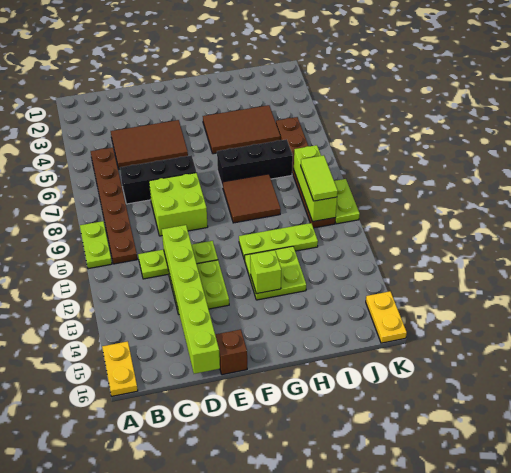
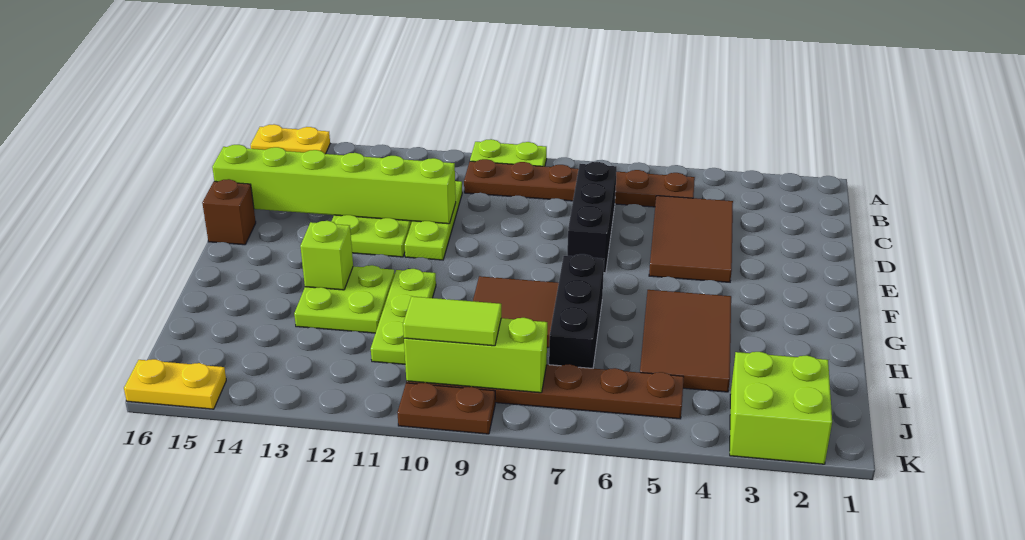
lime 2x2 brick [149,173,208,236] -> lime 2x2 brick moved to [730,352,832,464]
lime 1x2 plate [334,179,360,224] -> brown 1x2 plate [397,383,495,434]

